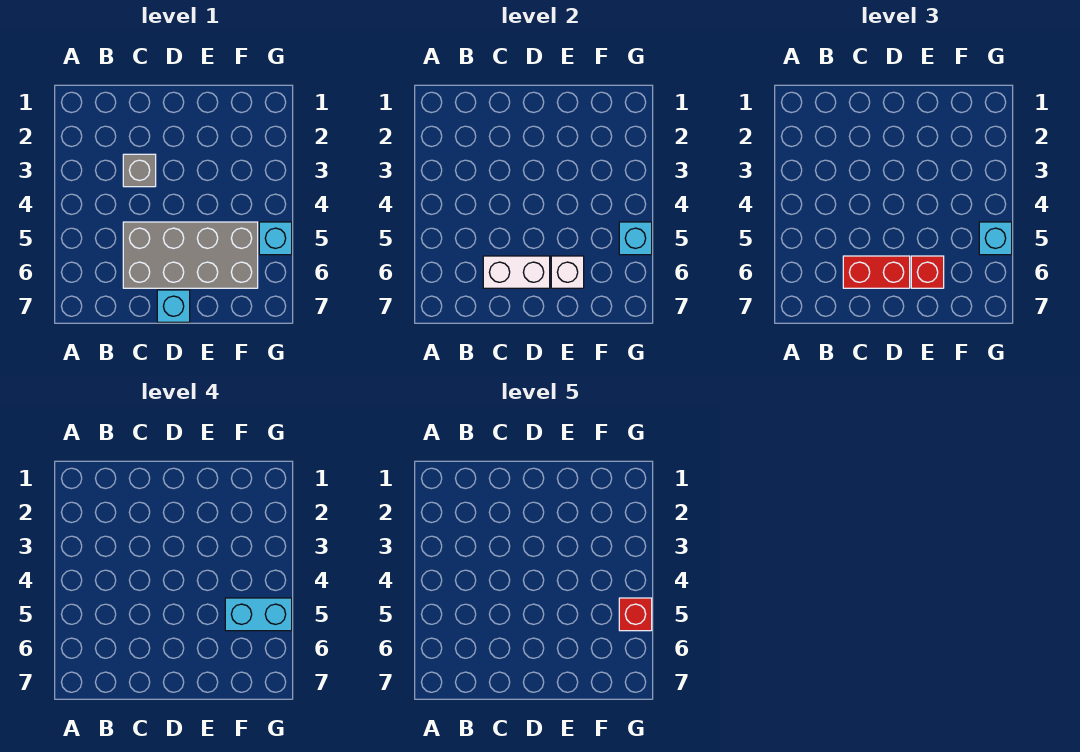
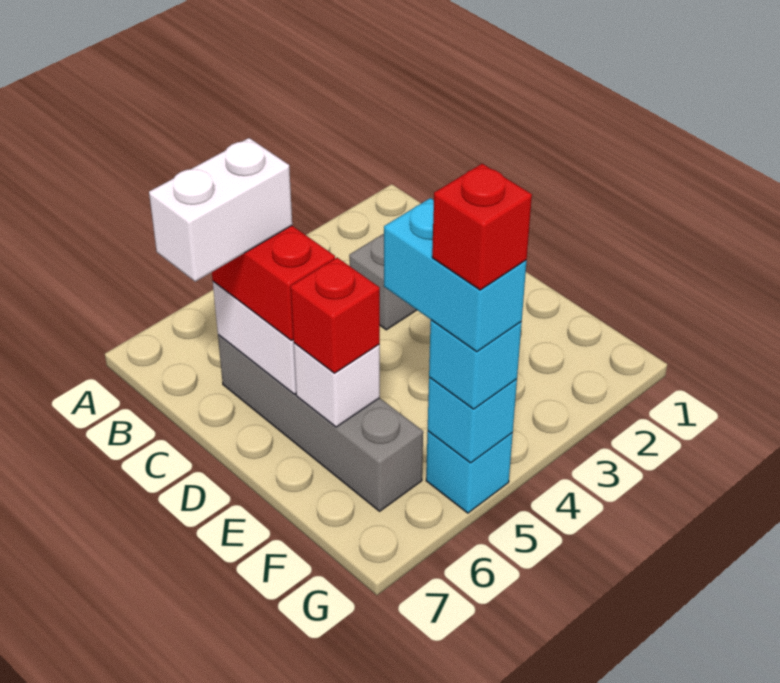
grey 2x4 brick [123,222,258,288] -> grey 1x4 brick [218,335,423,511]
none -> white 1x2 brick [149,138,292,282]
cyan 1x1 brick [157,290,190,322] -> none

